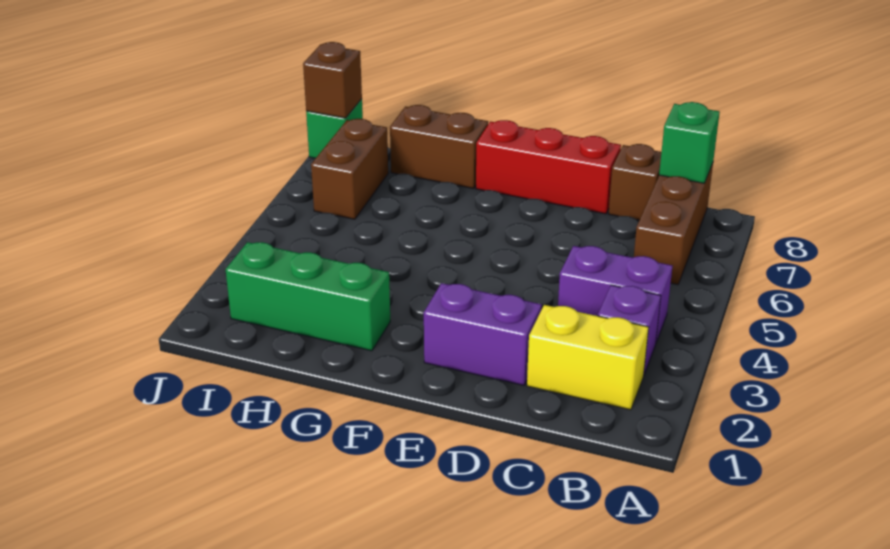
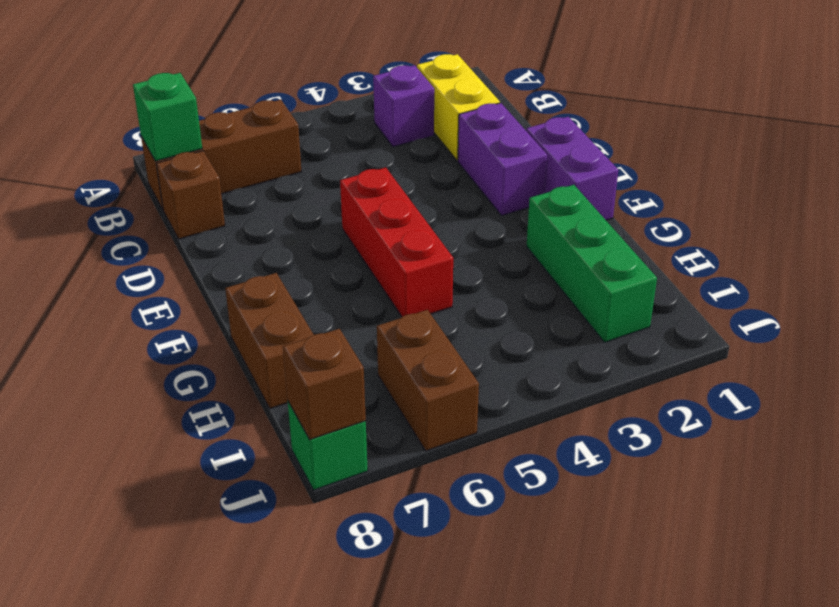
purple 1x2 brick [558,246,672,343] -> purple 1x2 brick moved to [526,117,618,220]
red 1x3 brick [476,120,621,214] -> red 1x3 brick moved to [340,168,453,317]
brown 1x2 brick [311,119,388,219] -> brown 1x2 brick turned to [377,310,479,451]

